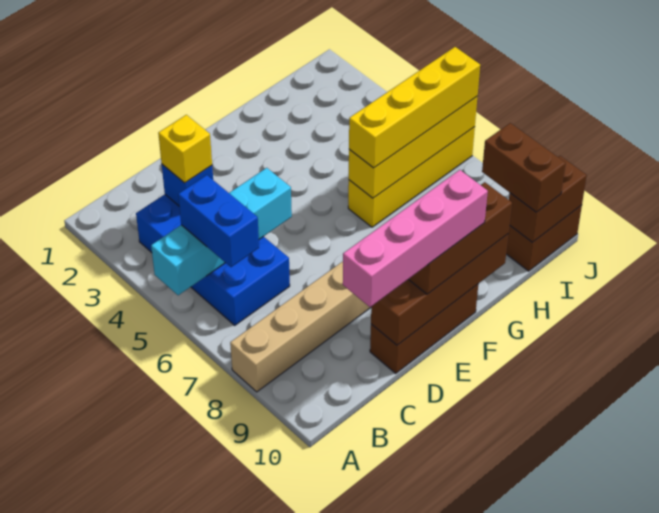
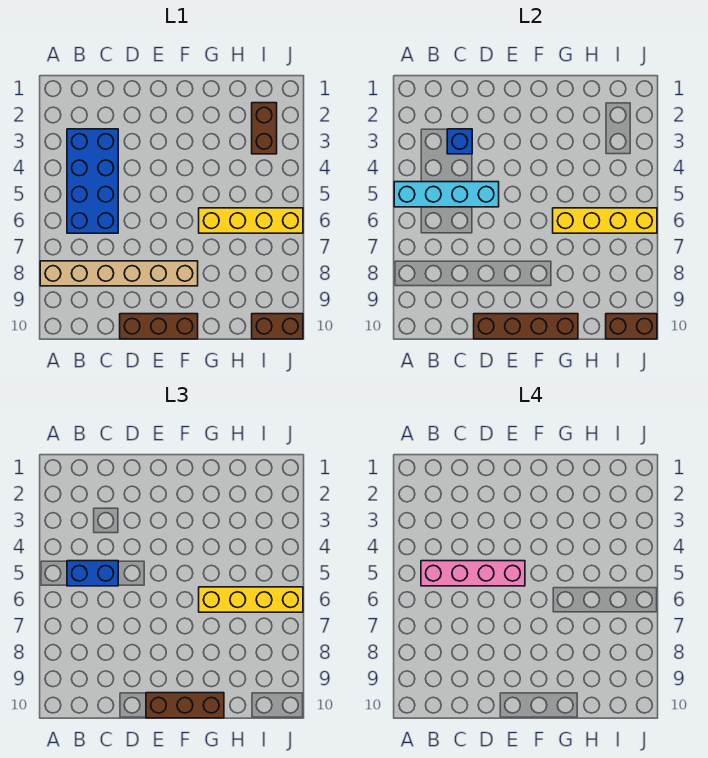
blue 1x2 brick [178,175,259,267] -> blue 1x2 brick turned to [67,561,118,586]
yellow 1x1 brick [158,115,212,183] -> none
pink 1x4 brick [343,170,488,307] -> pink 1x4 brick moved to [421,561,525,586]
brown 1x2 brick [482,123,566,212] -> brown 1x2 brick moved to [252,103,277,154]

